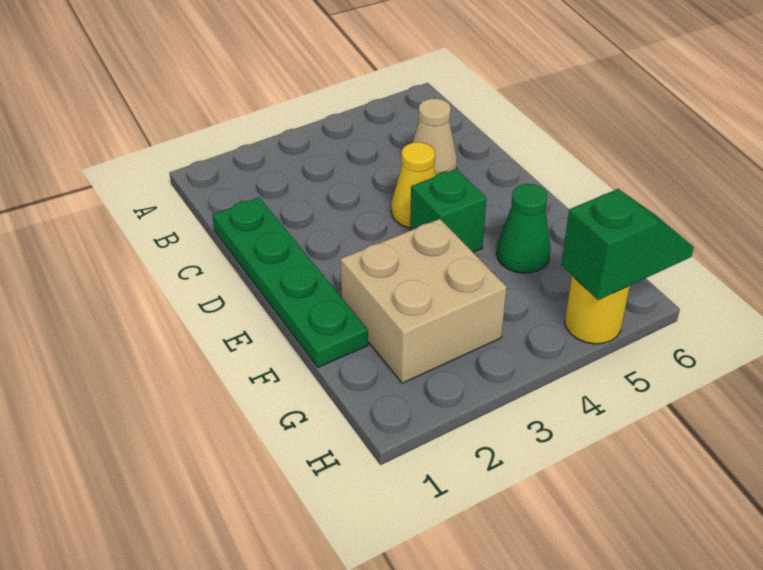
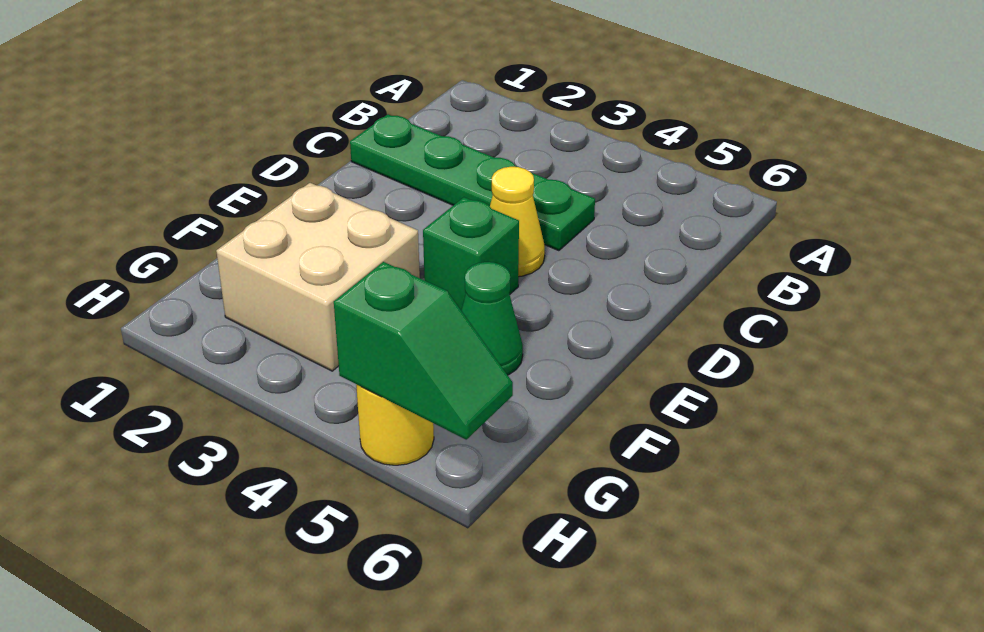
green 1x4 plate [212,198,368,367] -> green 1x4 plate turned to [350,114,595,251]
tan 1x1 cone [413,99,457,175] -> none

